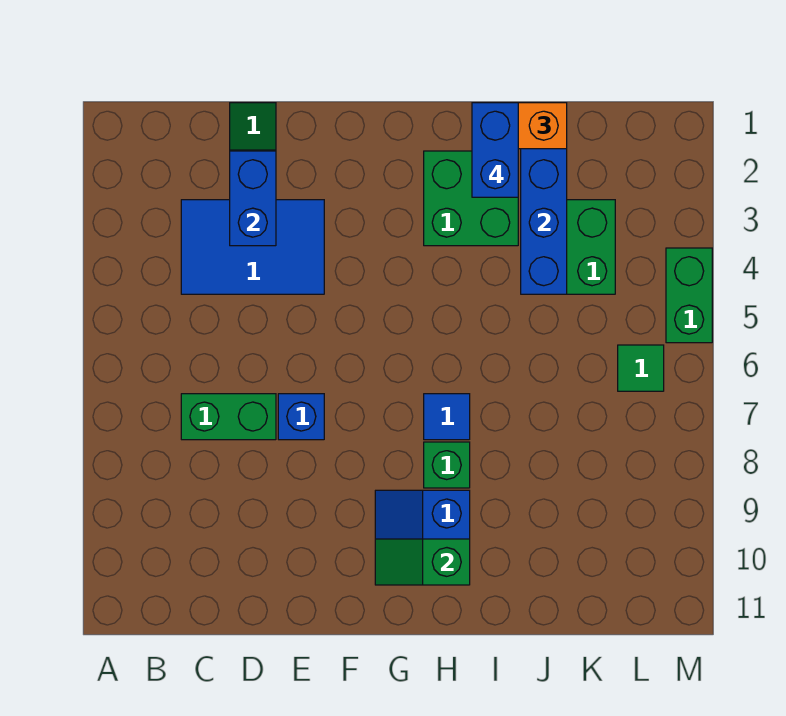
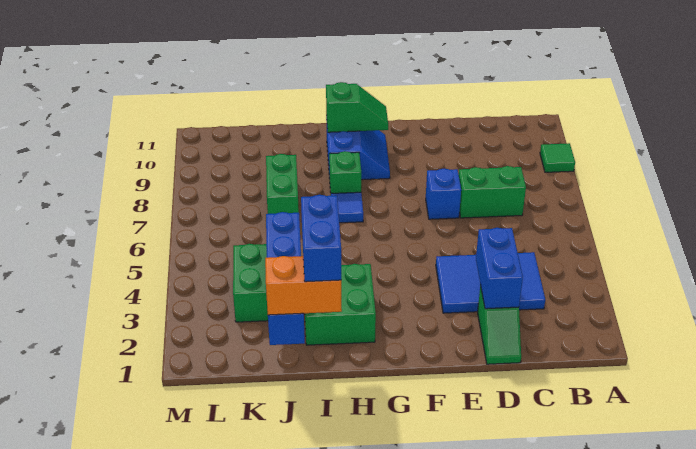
green 1x1 tile [618,345,664,391] -> green 1x1 tile moved to [540,143,575,172]
green 1x2 brick [666,248,712,343] -> green 1x2 brick moved to [266,154,299,214]

